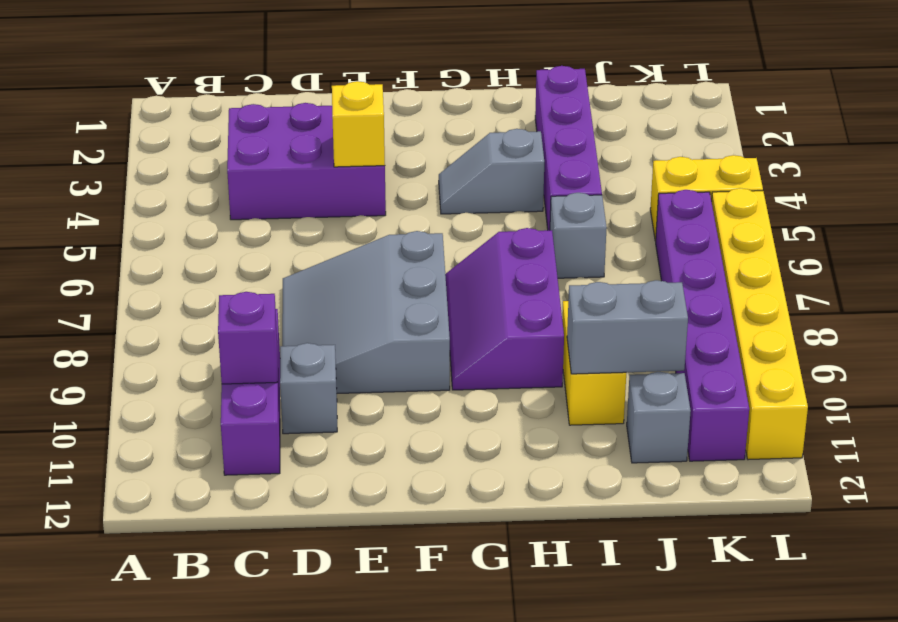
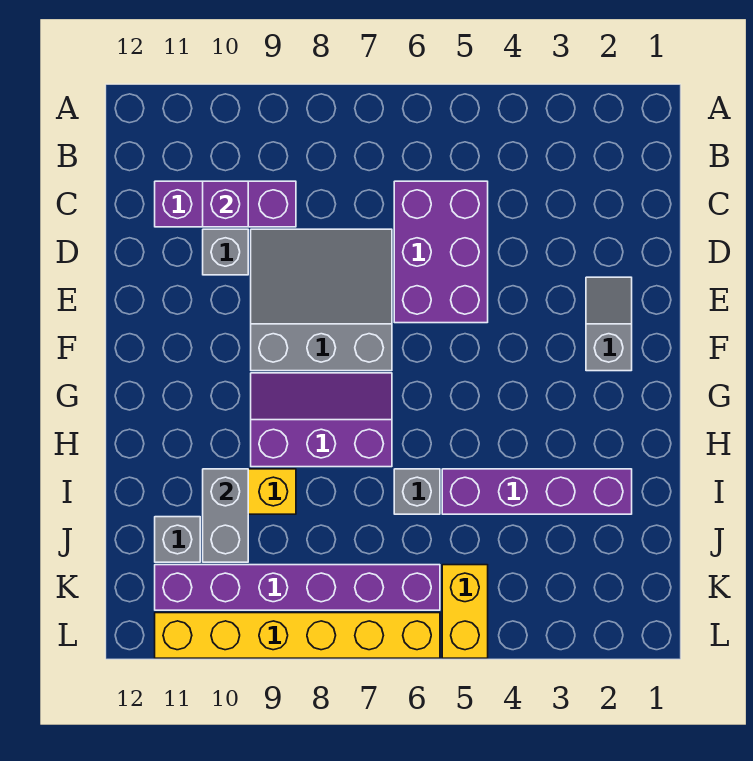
purple 2x3 brick [227,103,386,220] -> purple 2x3 brick moved to [394,181,488,323]
yellow 1x1 brick [332,81,385,167] -> none
grey 1x2 slope [439,129,544,214] -> grey 1x2 slope moved to [586,277,632,371]

